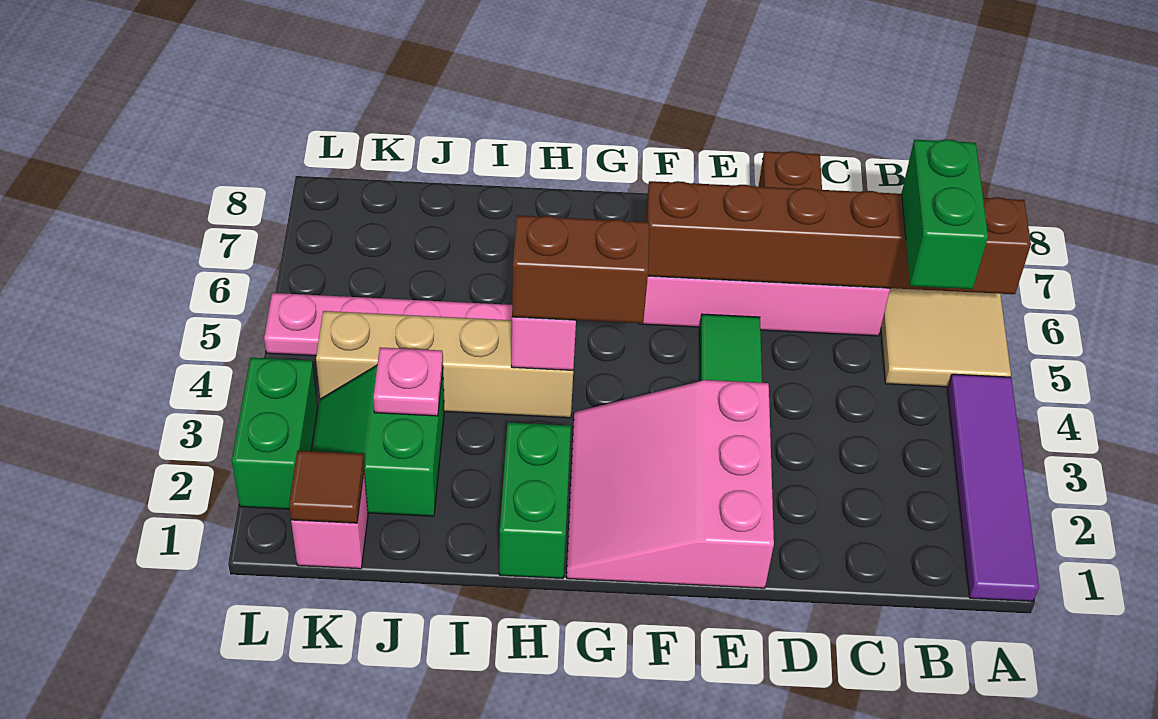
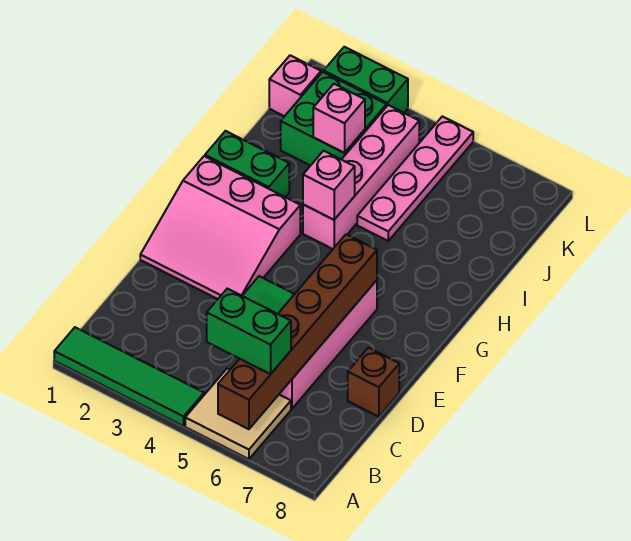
purple 1x4 tile [948,374,1039,601] -> green 1x4 tile [54,327,204,426]
pink 3x3 slope [567,380,774,588] -> pink 3x3 slope turned to [140,156,300,299]
brown 1x2 brick [512,216,649,323] -> none
tan 1x4 brick [316,311,573,418] -> pink 1x4 brick [303,105,419,249]
green 2x2 slope [312,365,444,516] -> green 2x2 brick [281,72,386,166]
pink 1x1 plate [373,347,443,416] -> pink 1x1 brick [313,84,365,153]
brown 1x1 tile [289,451,364,523] -> none

